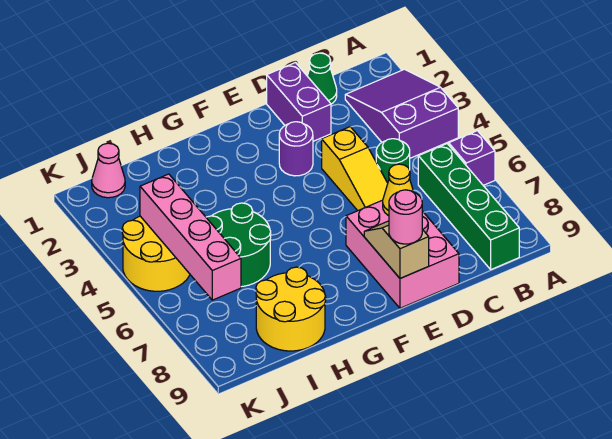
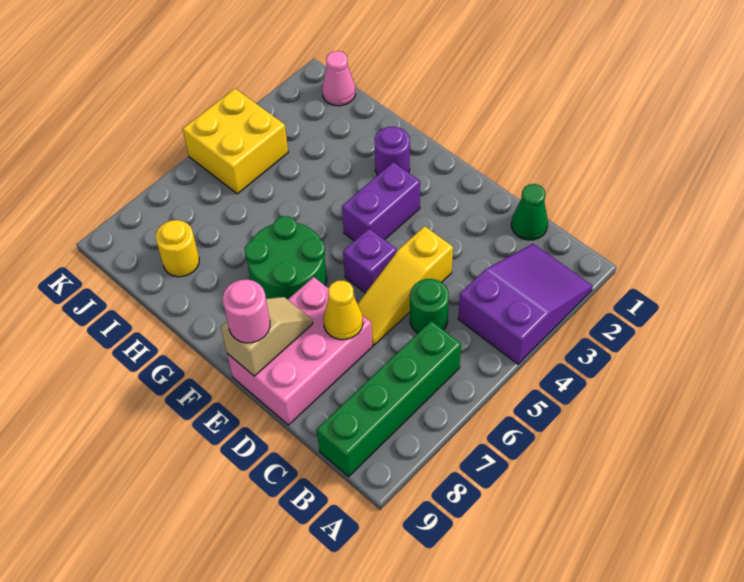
purple 1x1 brick [449,131,495,185] -> purple 1x1 brick moved to [343,229,397,293]
purple 1x2 brick [267,63,331,141] -> purple 1x2 brick moved to [342,162,420,241]
purple 1x1 round brick [279,122,313,176] -> purple 1x1 round brick moved to [374,127,410,175]
green 2x2 round brick [206,203,271,287] -> green 2x2 round brick moved to [245,216,327,299]
yellow 2x2 round brick [256,267,326,351] -> yellow 1x1 round brick [155,220,199,277]
yellow 2x2 round brick [122,216,190,291] -> yellow 2x2 brick [183,89,288,194]
pink 1x4 brick [140,174,241,300] -> none

